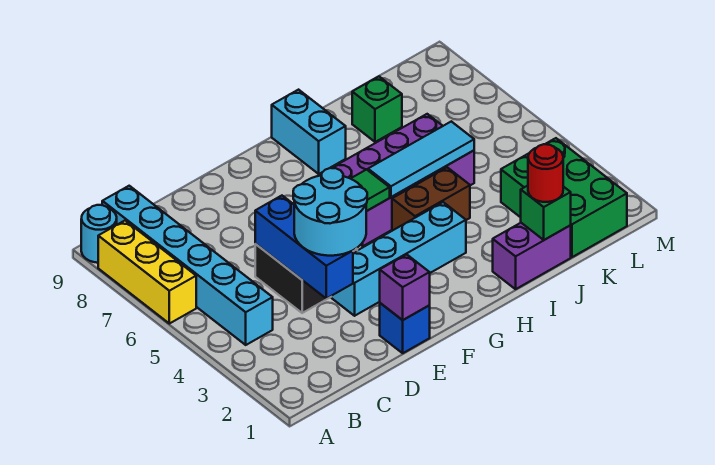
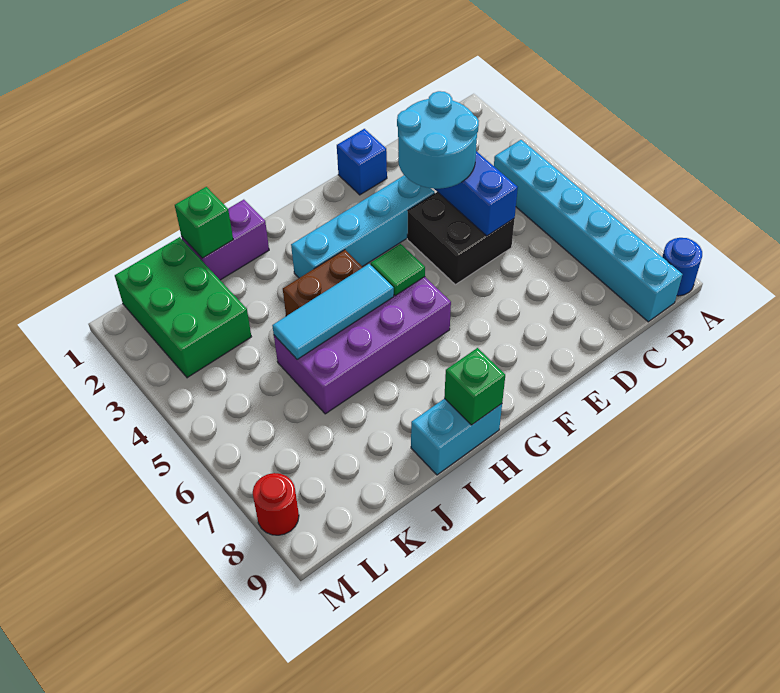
yellow 1x3 brick [98,221,196,324] -> none
cyan 1x1 round brick [81,205,117,263] -> blue 1x1 round brick [662,238,702,296]
purple 1x1 brick [380,254,430,320] -> none
cyan 1x2 brick [272,90,346,174] -> cyan 1x2 brick turned to [411,398,502,475]
red 1x1 round brick [528,144,563,202] -> red 1x1 round brick moved to [253,473,299,535]
green 1x1 brick [352,76,402,142] -> green 1x1 brick moved to [444,348,505,425]

